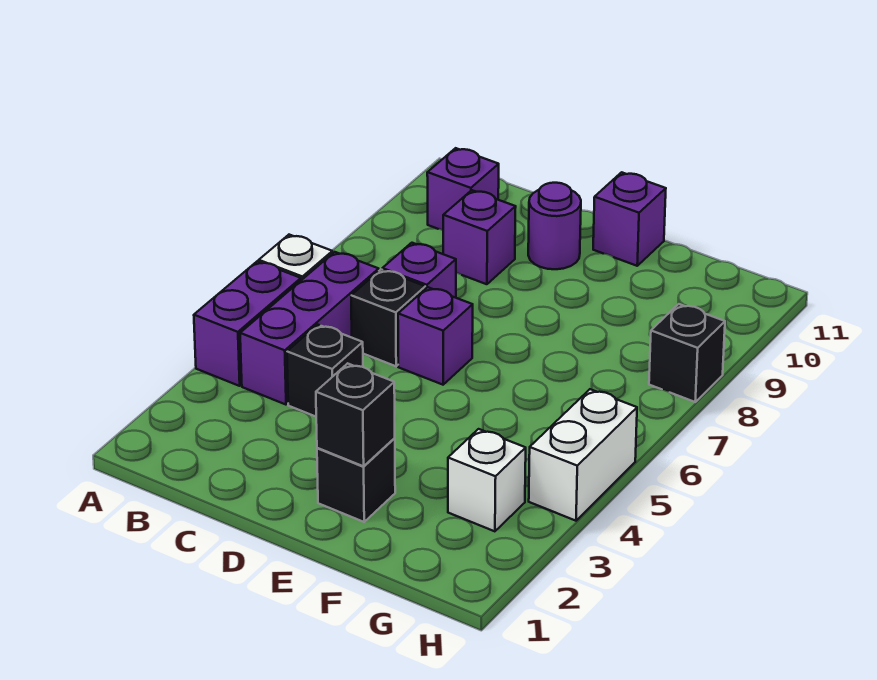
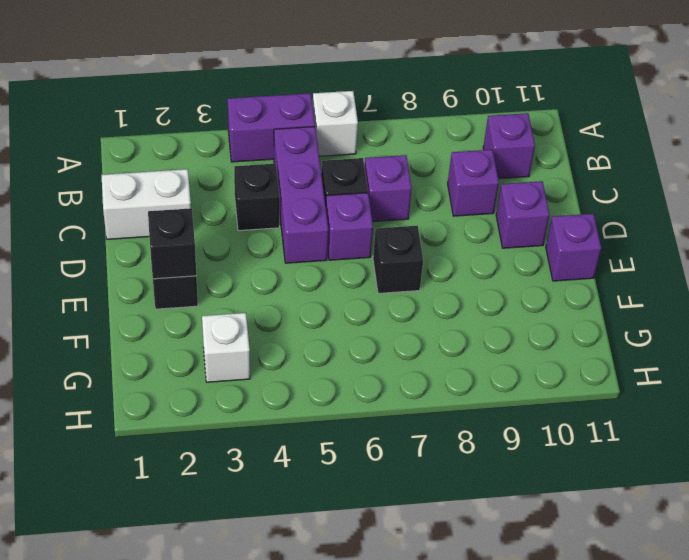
purple 1x3 brick [240,252,379,405] -> purple 1x3 brick turned to [274,127,328,263]
purple 1x1 round brick [528,183,581,269] -> purple 1x1 brick [496,181,550,248]
white 1x2 brick [529,389,637,521] -> white 1x2 brick moved to [101,169,191,239]
black 1x1 brick [649,304,725,402] -> black 1x1 brick moved to [373,226,423,293]

